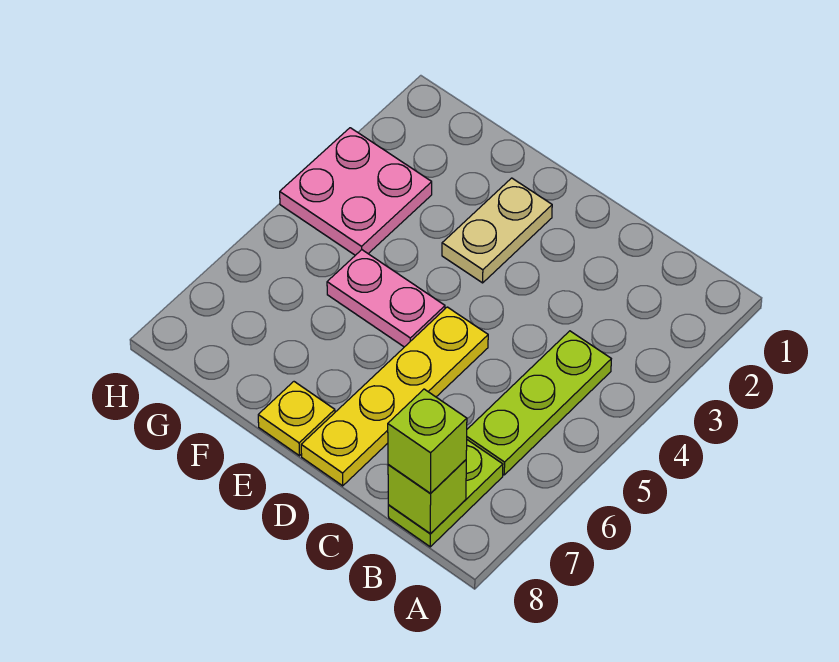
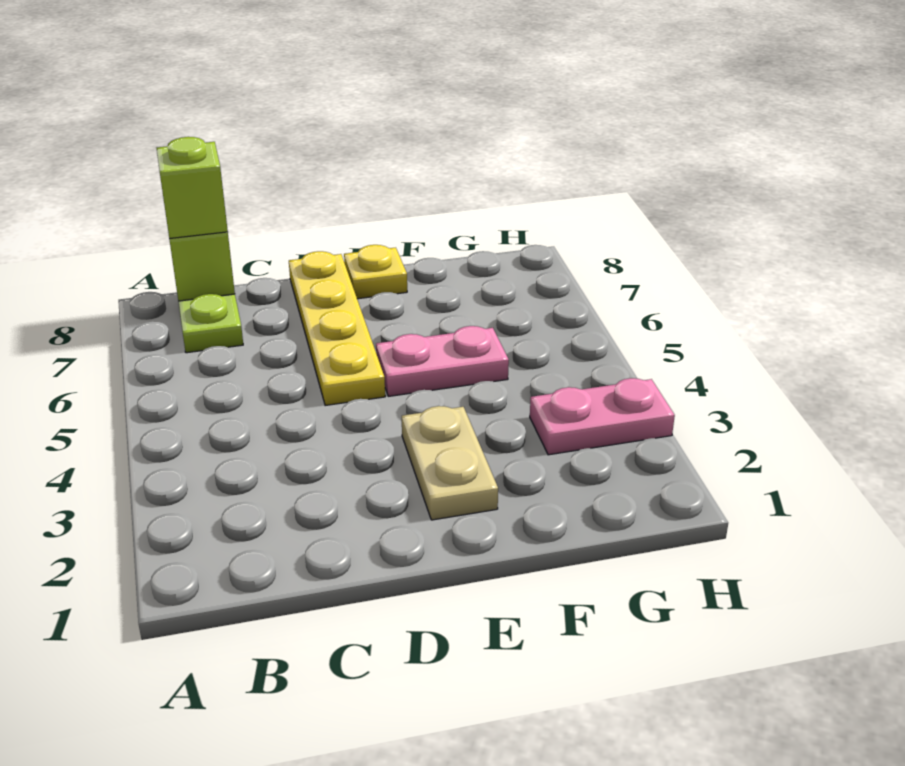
lime 1x3 plate [467,331,611,475] -> none
pink 2x2 plate [280,128,432,255] -> pink 1x2 plate [530,378,675,455]

